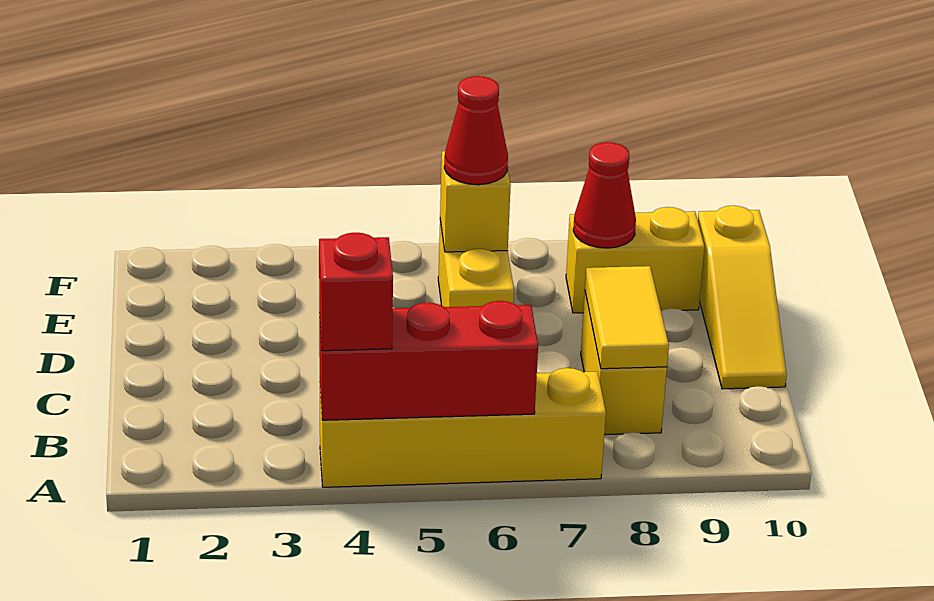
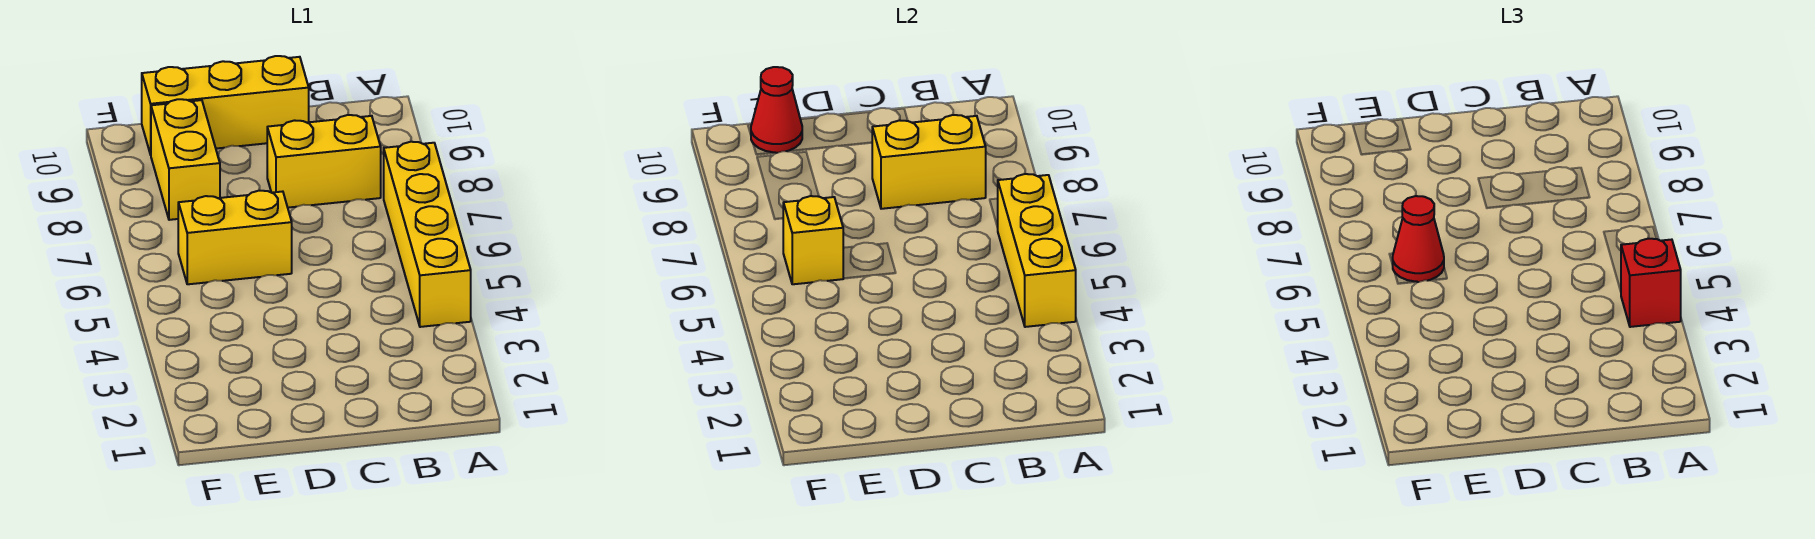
red 1x3 brick [319,301,538,420] -> yellow 1x3 brick [998,174,1076,327]
yellow 1x2 tile [585,266,669,369] -> yellow 1x2 brick [872,115,986,209]
yellow 1x3 slope [698,206,787,389] -> yellow 1x3 brick [142,56,309,155]
red 1x1 cone [573,142,636,248] -> red 1x1 cone moved to [751,67,802,153]

